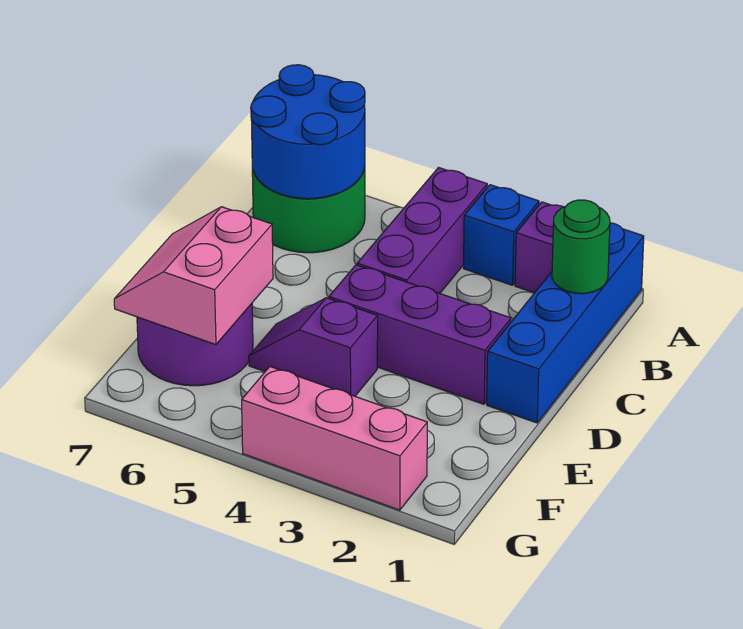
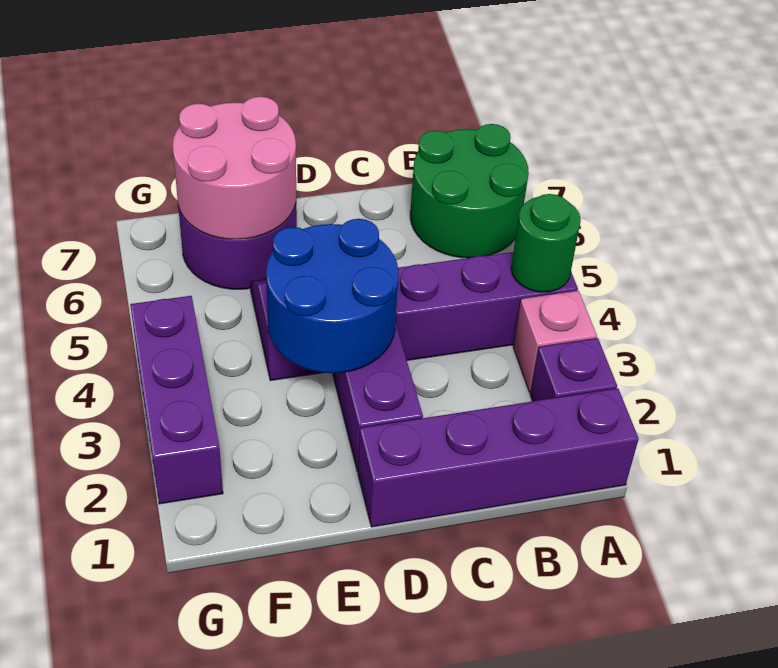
blue 1x4 brick [487,223,644,423] -> purple 1x4 brick [358,388,639,527]
blue 1x1 brick [464,185,539,285] -> pink 1x1 brick [513,291,597,392]
blue 2x2 round brick [251,65,365,199] -> blue 2x2 round brick moved to [266,219,398,373]
green 1x1 round brick [552,200,610,294] -> green 1x1 round brick moved to [511,194,581,292]
pink 2x2 slope [114,207,273,345] -> pink 2x2 round brick [173,97,296,239]
pink 1x3 brick [242,367,427,510] -> purple 1x3 brick [130,296,223,504]

